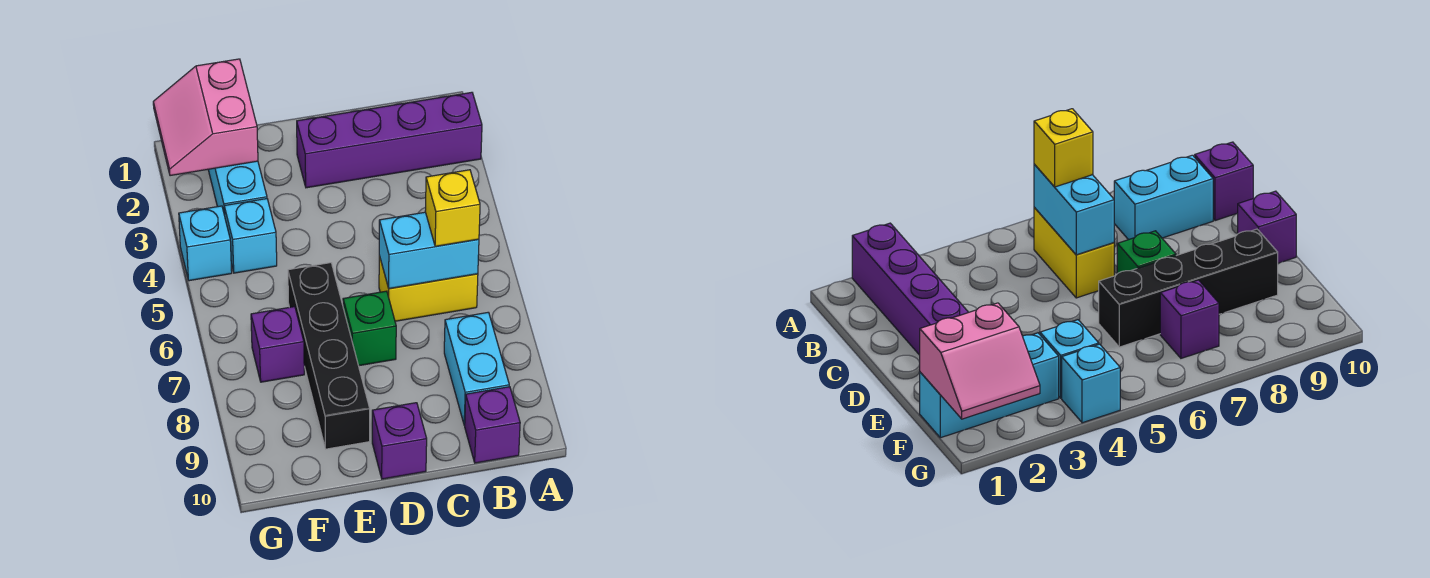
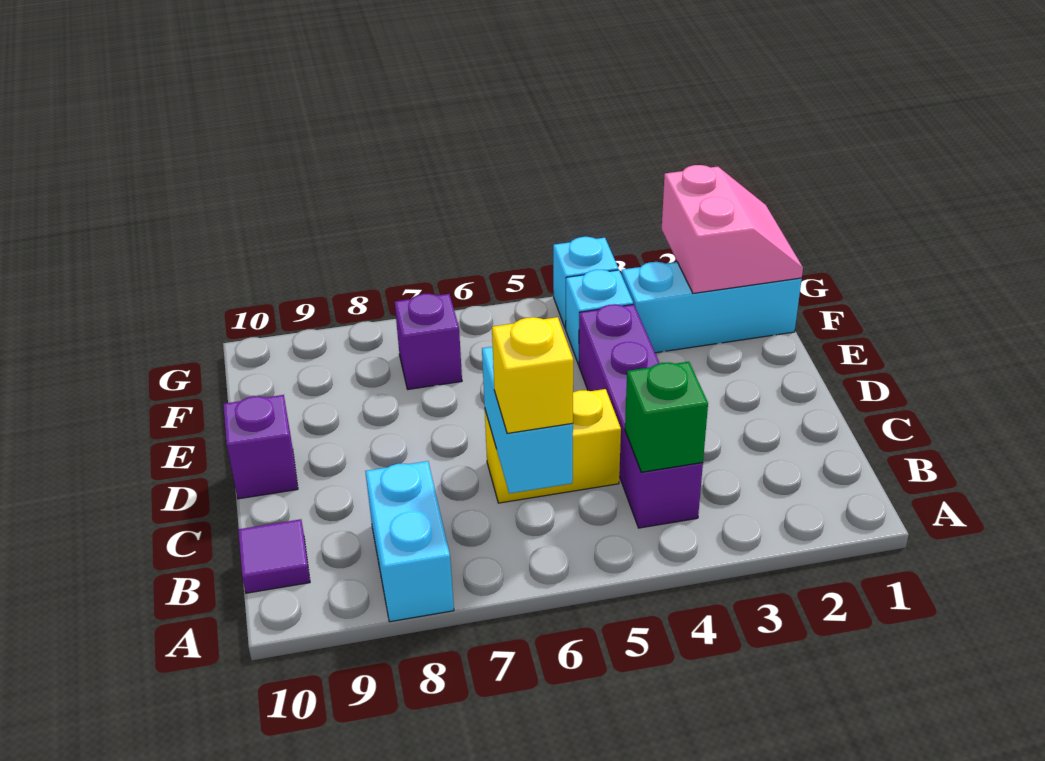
purple 1x4 brick [297,92,482,188] -> purple 1x4 brick moved to [579,304,703,528]
yellow 1x2 brick [379,256,478,321] -> yellow 1x2 brick turned to [485,389,621,503]
cyan 1x2 brick [444,312,509,425] -> cyan 1x2 brick turned to [365,461,454,622]
purple 1x1 brick [465,387,520,463] -> purple 1x1 tile [238,519,310,593]
green 1x1 brick [343,291,396,366] -> green 1x1 brick moved to [625,362,708,472]
black 1x4 brick [288,263,370,449] -> none
pink 2x2 slope [153,59,258,176] -> pink 2x2 slope turned to [662,165,803,293]

